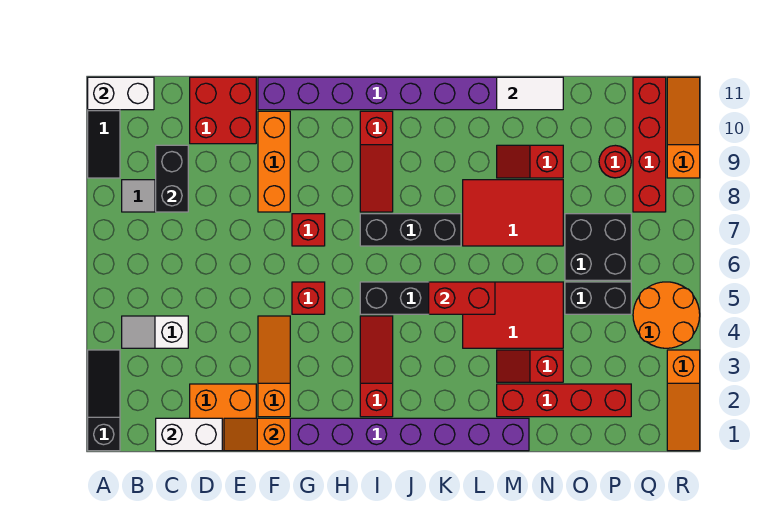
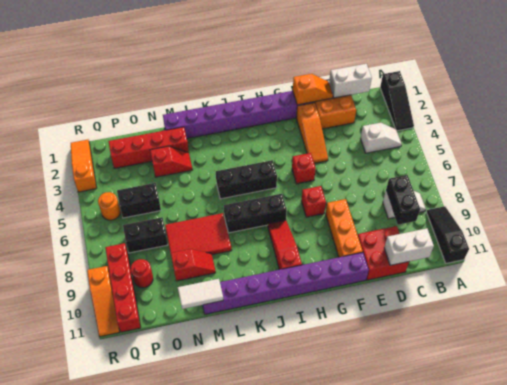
white 1x2 brick [88,77,154,110] -> white 1x2 brick moved to [384,228,434,265]
red 1x3 slope [360,316,393,417] -> none
red 1x2 brick [429,282,495,314] -> none
red 2x3 tile [463,282,563,348] -> none
black 2x2 brick [565,214,631,280] -> black 1x2 brick [123,217,168,253]
orange 2x2 round brick [633,282,700,348] -> orange 1x1 round brick [98,192,120,220]

